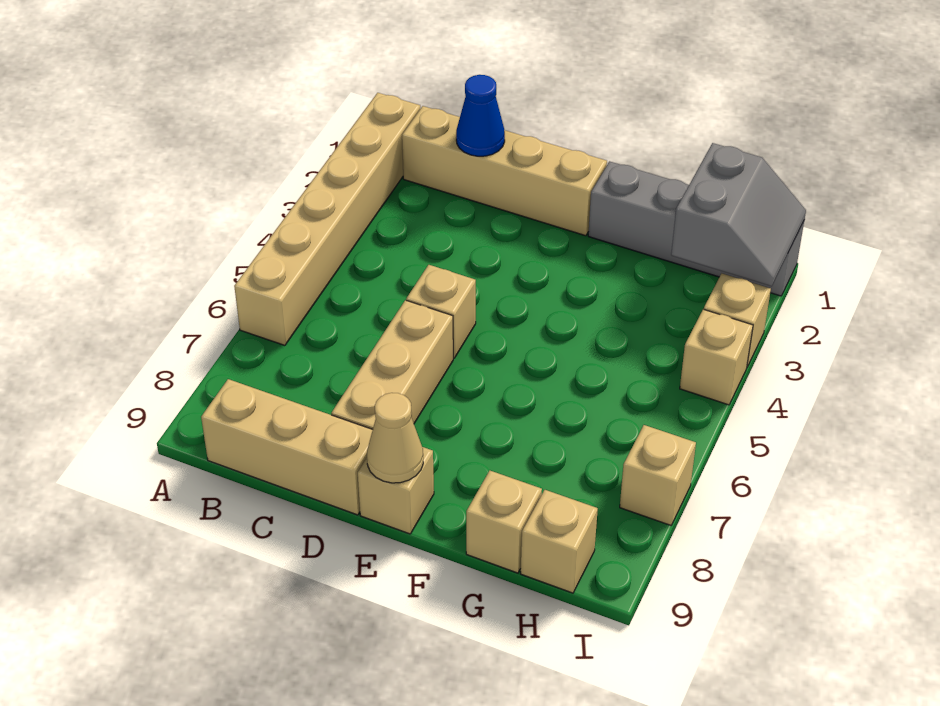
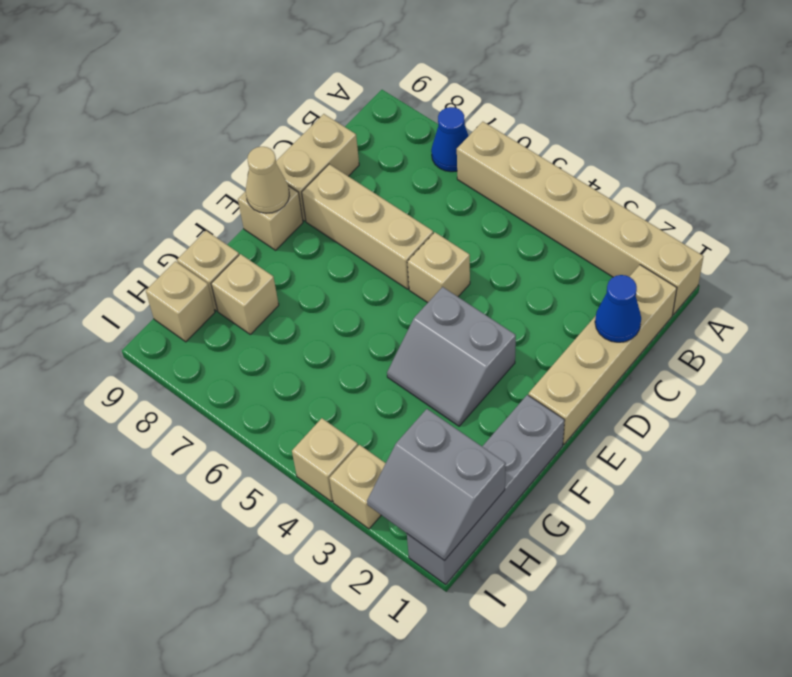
none -> blue 1x1 cone [431,107,468,172]
tan 1x3 brick [201,379,373,515] -> tan 1x2 brick [276,114,359,221]
none -> grey 2x2 slope [387,287,516,426]
tan 1x1 brick [620,425,696,525] -> tan 1x1 brick moved to [211,254,279,334]

